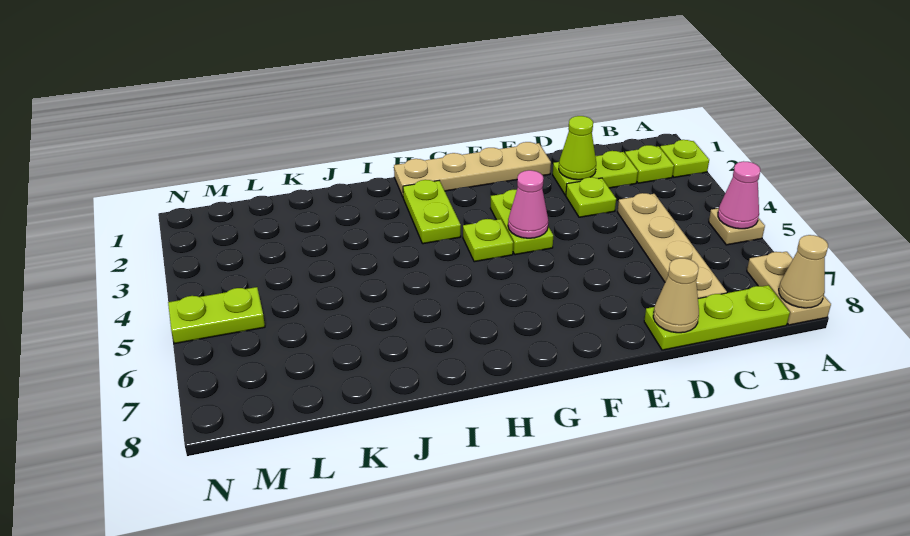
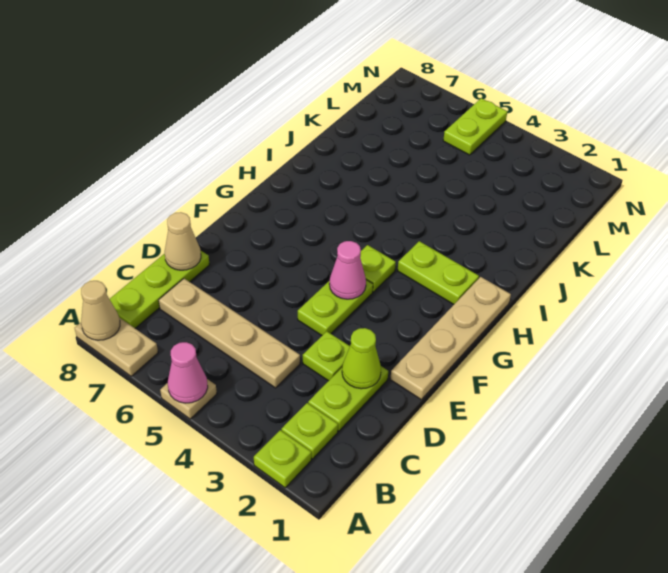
lime 1x2 plate [490,190,553,255] -> lime 1x2 plate turned to [298,280,373,335]

